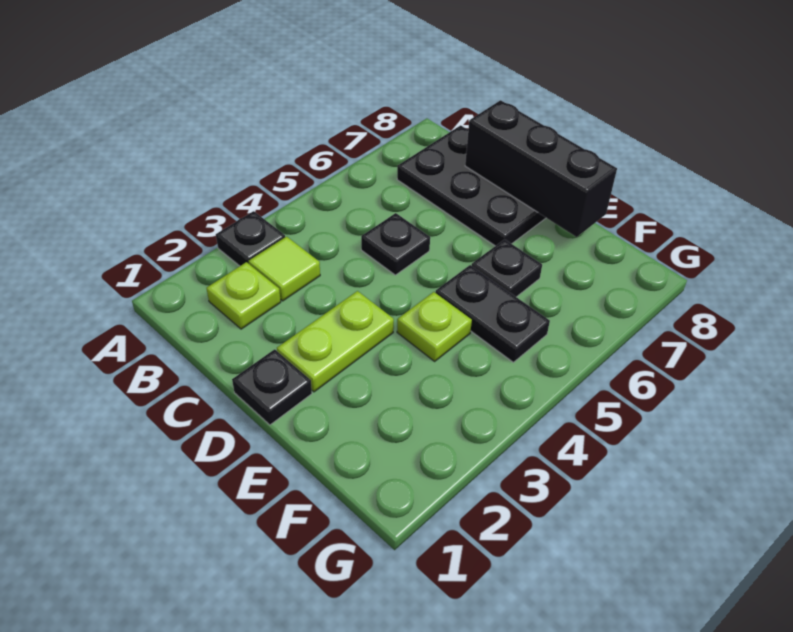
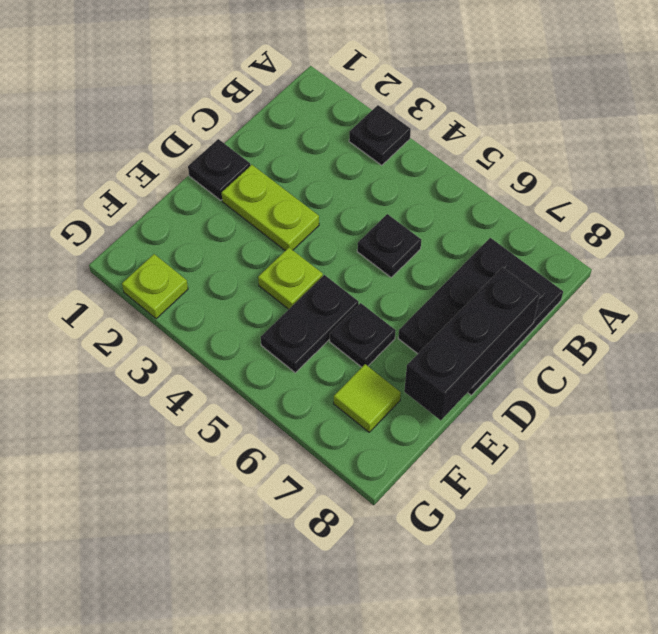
lime 1x1 plate [207,262,281,329] -> lime 1x1 plate moved to [122,254,188,319]
lime 1x1 tile [249,237,320,301] -> lime 1x1 tile moved to [334,364,401,432]

